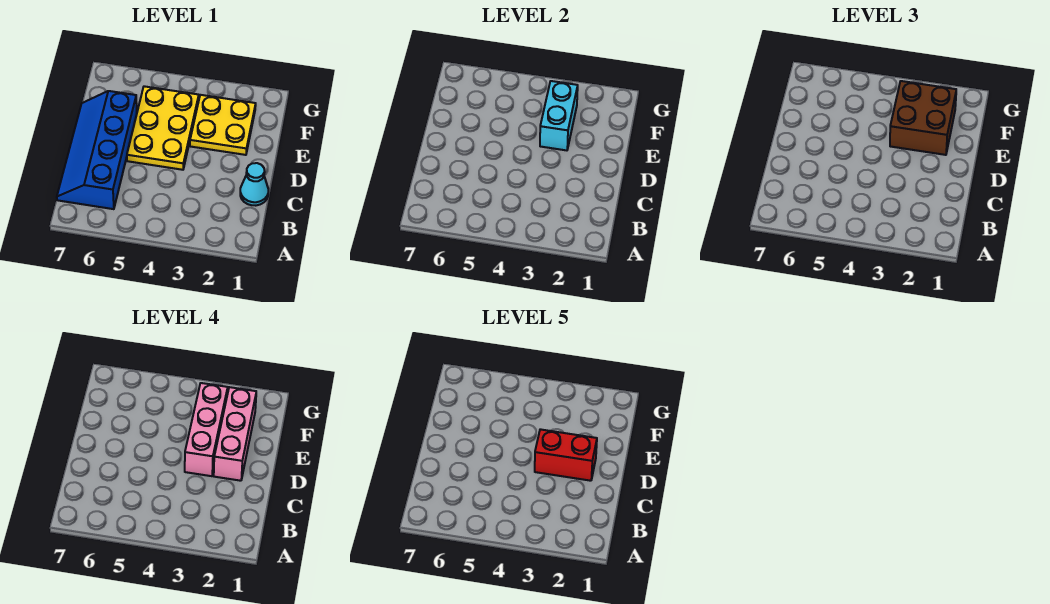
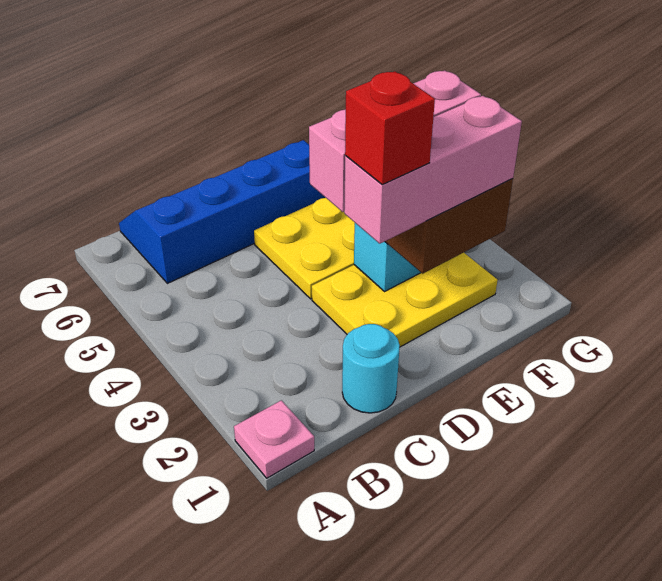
none -> pink 1x1 plate [234,400,314,478]
cyan 1x1 cone [240,163,268,206] -> cyan 1x1 round brick [342,324,400,413]
red 1x2 brick [535,429,597,481] -> red 1x1 brick [345,71,435,185]
yellow 2x2 plate [190,95,256,155] -> yellow 2x3 plate [312,253,498,347]

